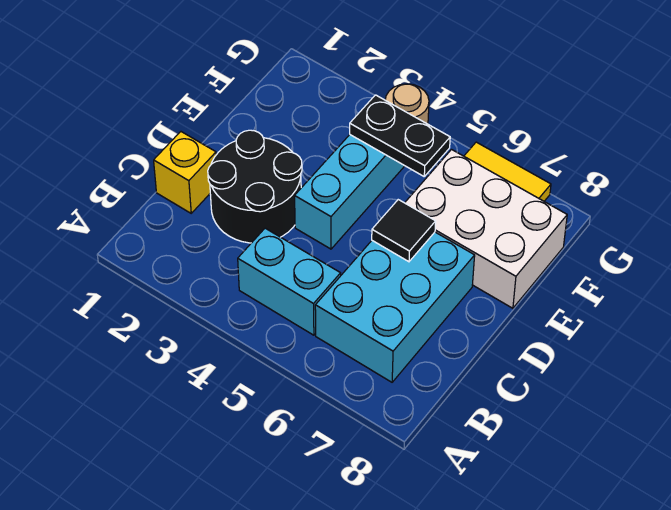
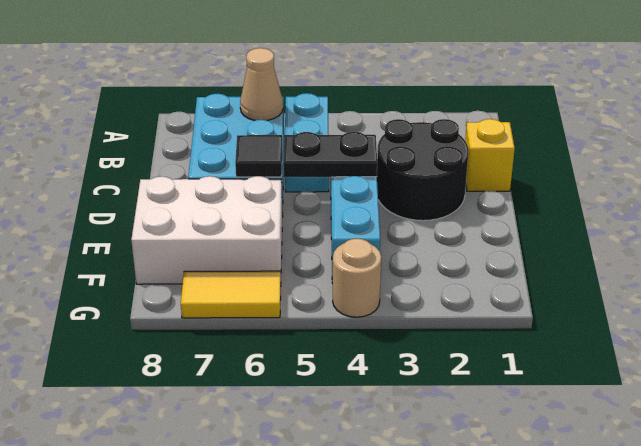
cyan 1x2 brick [238,228,341,335] -> cyan 1x2 brick turned to [285,93,329,192]
none -> tan 1x1 cone [240,48,283,121]
black 1x2 plate [350,95,450,176] -> black 1x2 plate moved to [283,132,377,177]

